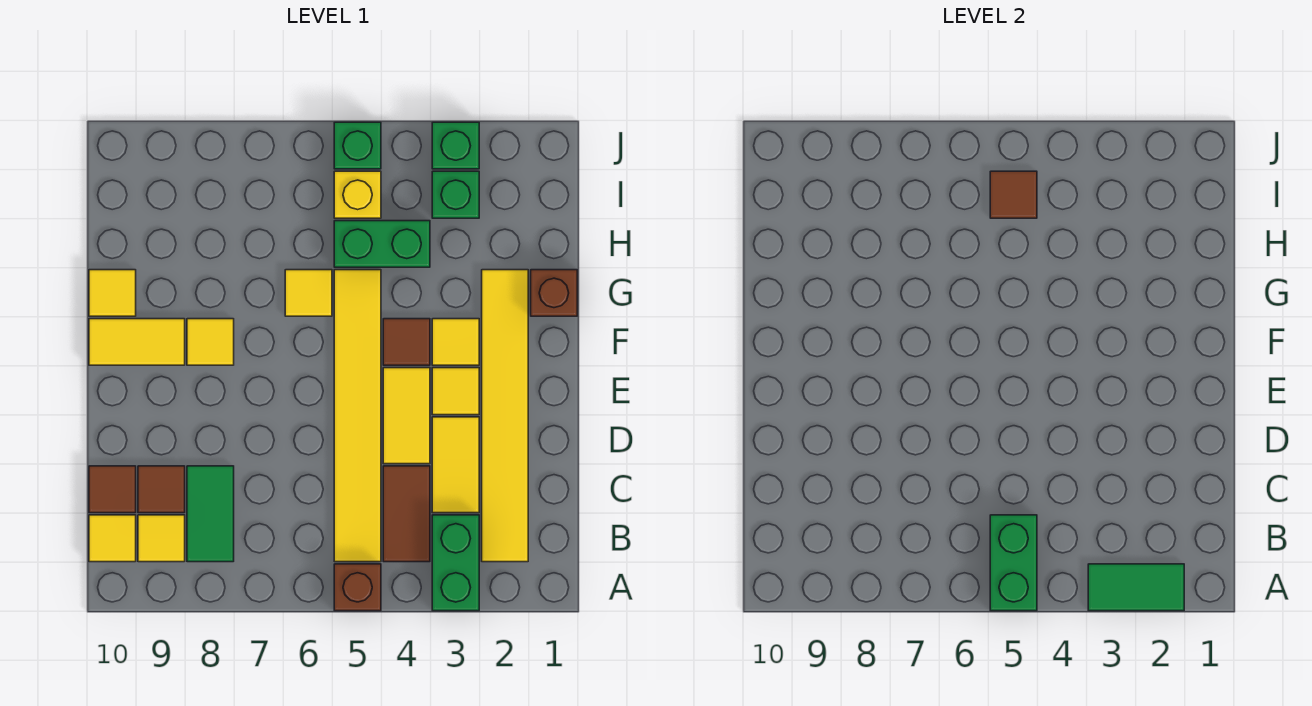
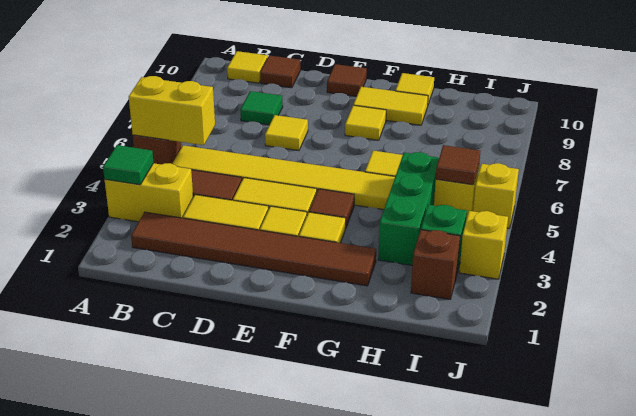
green 1x2 tile [1088,564,1184,611] -> green 1x1 tile [103,145,154,185]
green 1x2 brick [432,515,479,611] -> yellow 1x2 brick [105,163,193,222]
green 1x2 brick [990,515,1037,611] -> yellow 1x2 brick [129,76,215,145]
yellow 1x6 tile [482,270,528,562] -> brown 1x6 tile [131,212,376,286]
green 1x2 tile [187,466,234,562] -> green 1x1 tile [240,91,283,125]
yellow 1x1 tile [138,515,185,562] -> yellow 1x1 tile moved to [265,115,308,151]
brown 1x1 tile [138,466,185,513] -> brown 1x1 tile moved to [327,64,367,96]
yellow 1x2 tile [89,319,185,365] -> yellow 1x2 tile turned to [353,87,428,125]
brown 1x1 brick [531,270,577,316] -> brown 1x1 brick moved to [411,230,460,299]
green 1x2 brick [334,221,430,267] -> green 1x3 brick [378,152,439,265]
green 1x1 brick [432,122,479,169] -> yellow 1x1 brick [459,211,508,279]
green 1x1 brick [334,122,381,169] -> yellow 1x1 brick [473,163,519,229]

